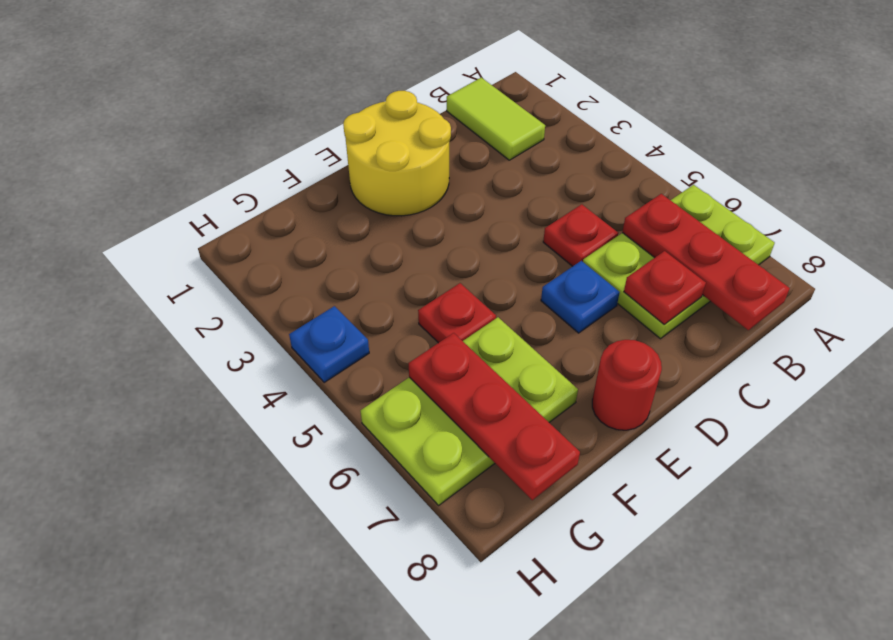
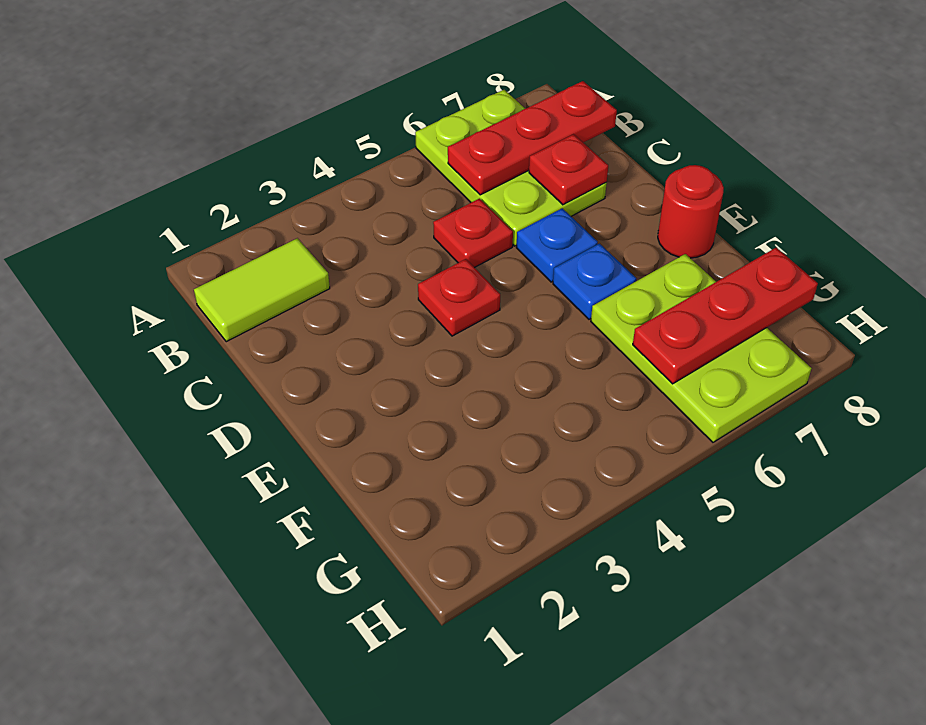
yellow 2x2 round brick [343,91,451,216] -> none
red 1x1 plate [418,283,496,343] -> red 1x1 plate moved to [418,259,500,336]
blue 1x1 plate [289,306,369,383] -> blue 1x1 plate moved to [553,244,636,319]

